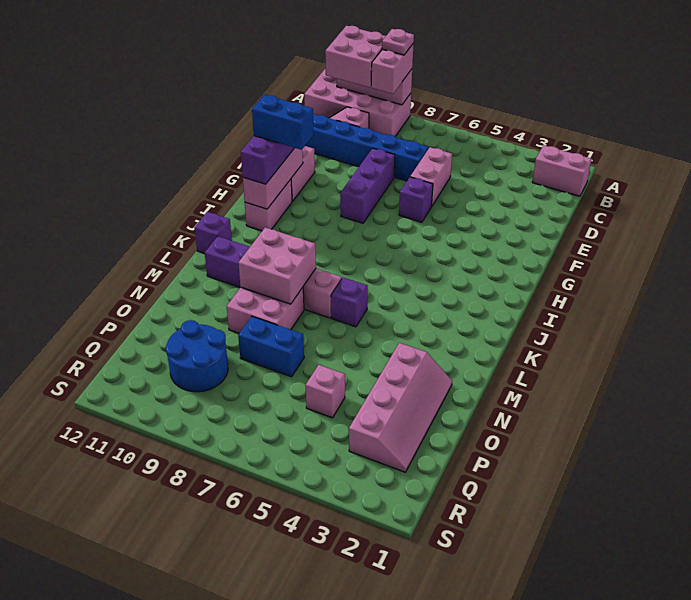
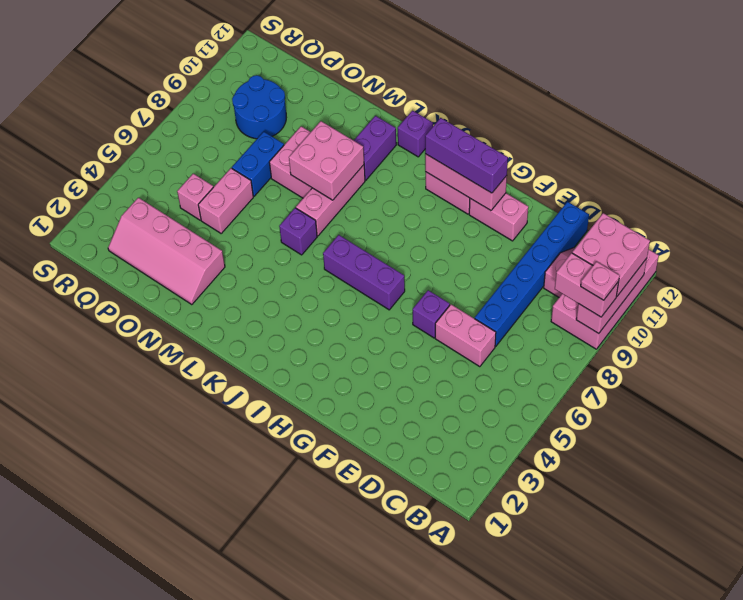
pink 1x2 brick [532,145,591,196] -> pink 1x2 brick moved to [198,168,253,233]
purple 1x3 brick [340,148,395,223] -> purple 1x3 brick moved to [323,235,405,310]
blue 1x2 brick [252,95,314,150] -> none

